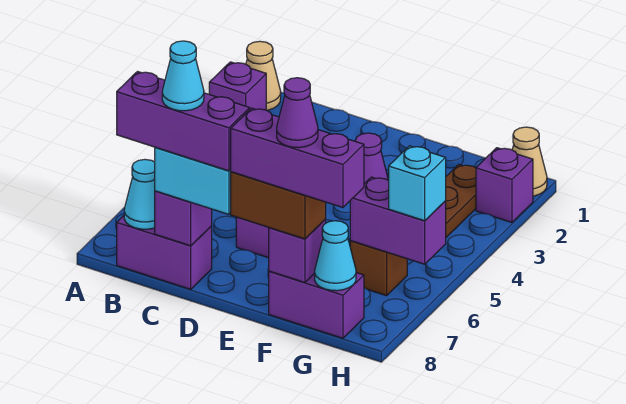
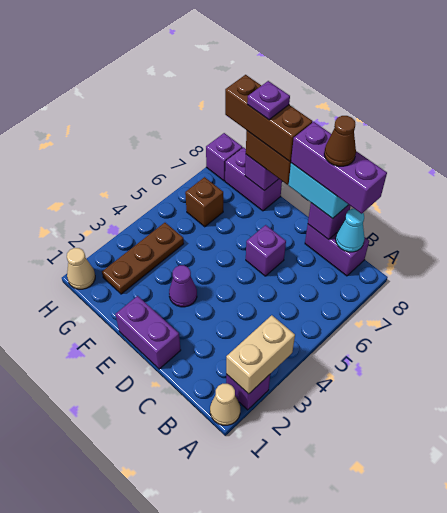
none -> tan 1x2 brick [226,315,295,394]
cyan 1x1 cone [162,41,204,111] -> brown 1x1 cone [324,116,356,166]
purple 1x3 brick [231,108,364,208] -> brown 1x3 brick [225,75,313,162]
purple 1x1 cone [277,78,318,148] -> purple 1x1 plate [247,81,290,120]
purple 1x2 brick [350,177,446,264] -> purple 1x2 brick moved to [116,296,181,369]
cyan 1x1 cone [315,221,356,291] -> none
purple 1x1 brick [476,148,533,222] -> purple 1x1 brick moved to [206,133,242,181]
cyan 1x1 brick [388,146,446,221] -> none

